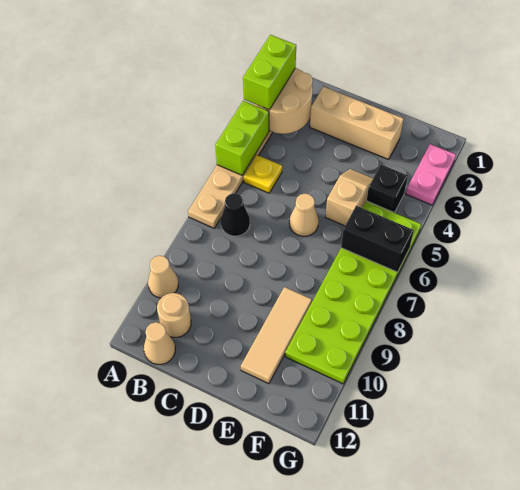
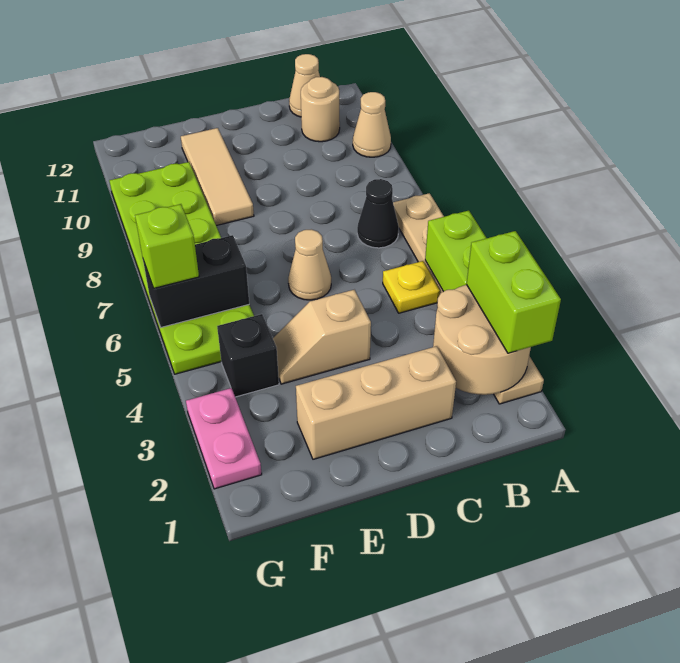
tan 1x2 slope [325,169,373,226] -> tan 1x2 slope turned to [273,290,371,384]
none -> lime 1x1 brick [135,204,199,288]

